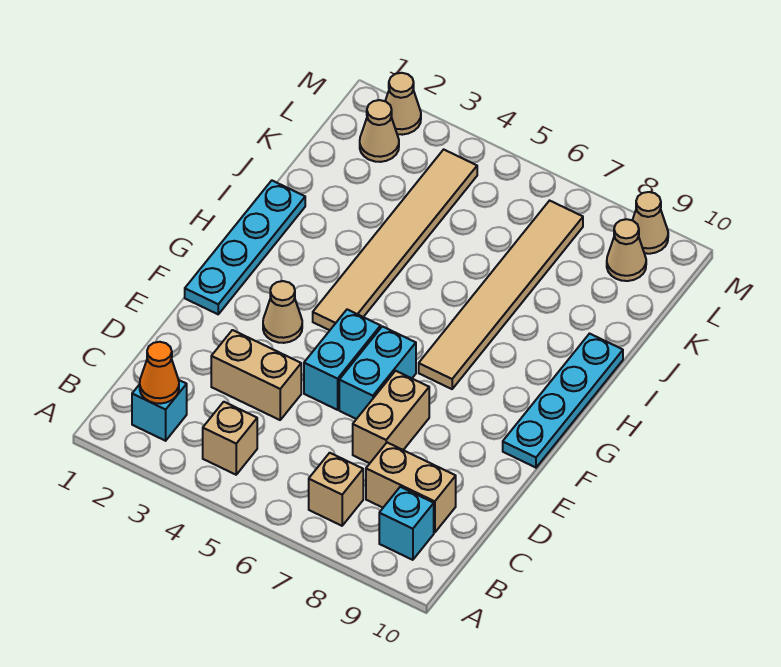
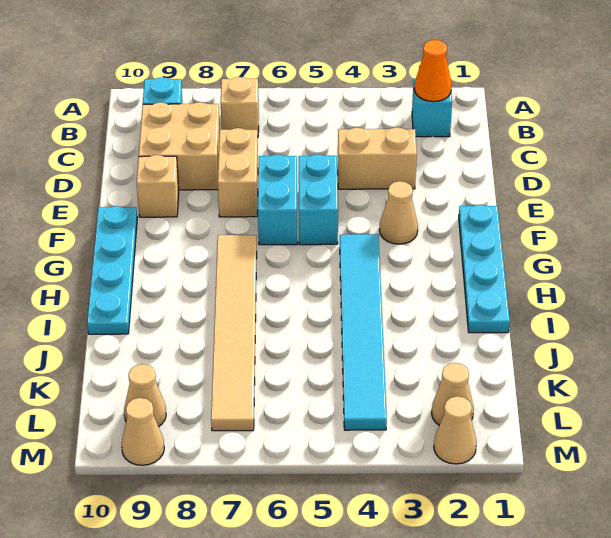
tan 1x1 brick [203,402,257,475] -> tan 1x1 brick moved to [137,155,179,217]
tan 1x2 brick [366,443,456,533] -> tan 2x2 brick [139,102,220,190]
tan 1x6 tile [313,149,477,330] -> cyan 1x6 tile [340,234,387,430]

